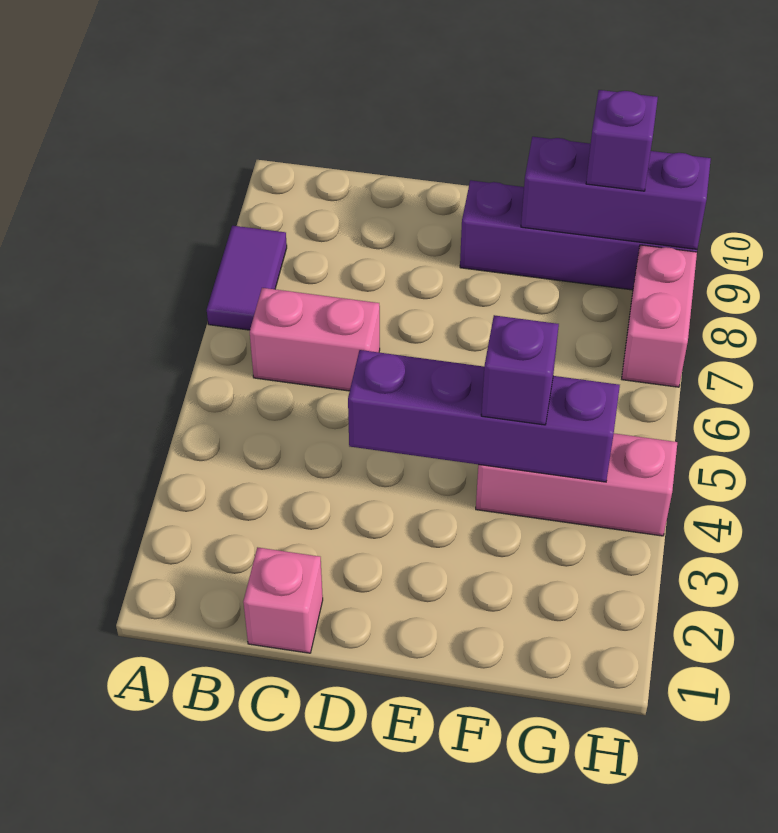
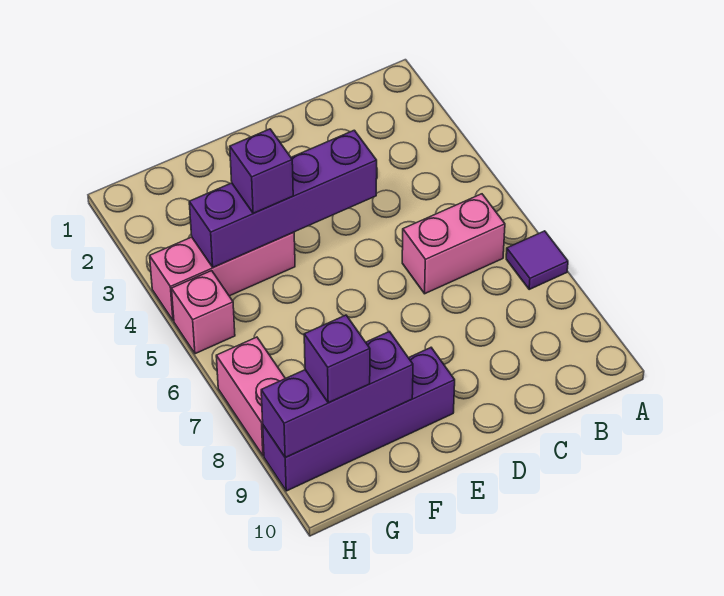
purple 1x2 tile [207,226,287,330] -> purple 1x1 tile [506,231,568,289]
pink 1x1 brick [243,547,323,653] -> pink 1x1 brick moved to [172,271,235,354]

